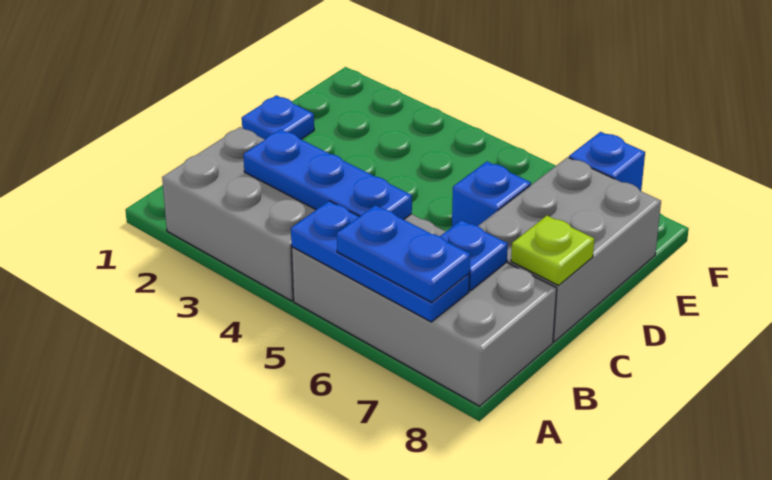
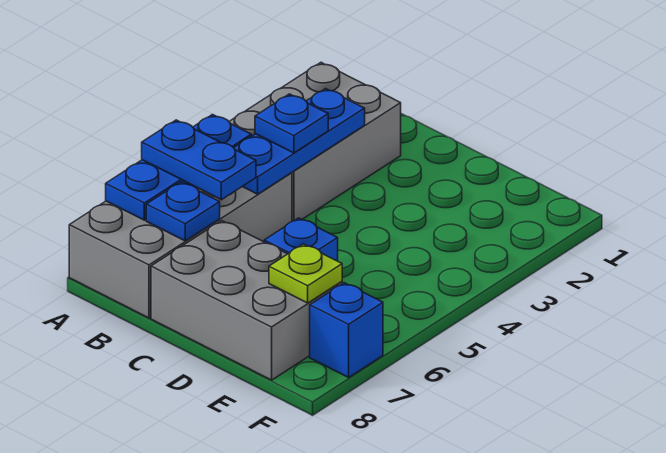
blue 1x2 plate [337,205,470,302] -> blue 1x2 plate turned to [142,120,256,200]
lime 1x1 plate [511,216,594,286] -> lime 1x1 plate moved to [269,244,342,303]
blue 1x1 plate [242,95,314,139] -> blue 1x1 plate moved to [255,94,328,153]

